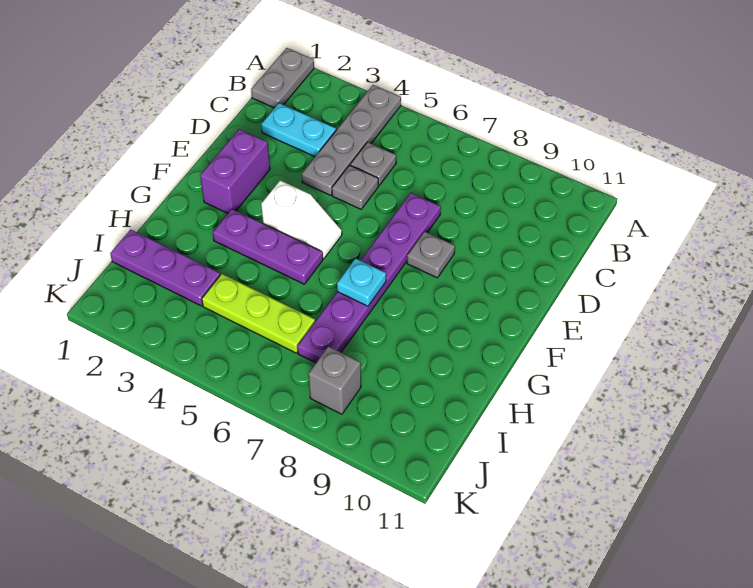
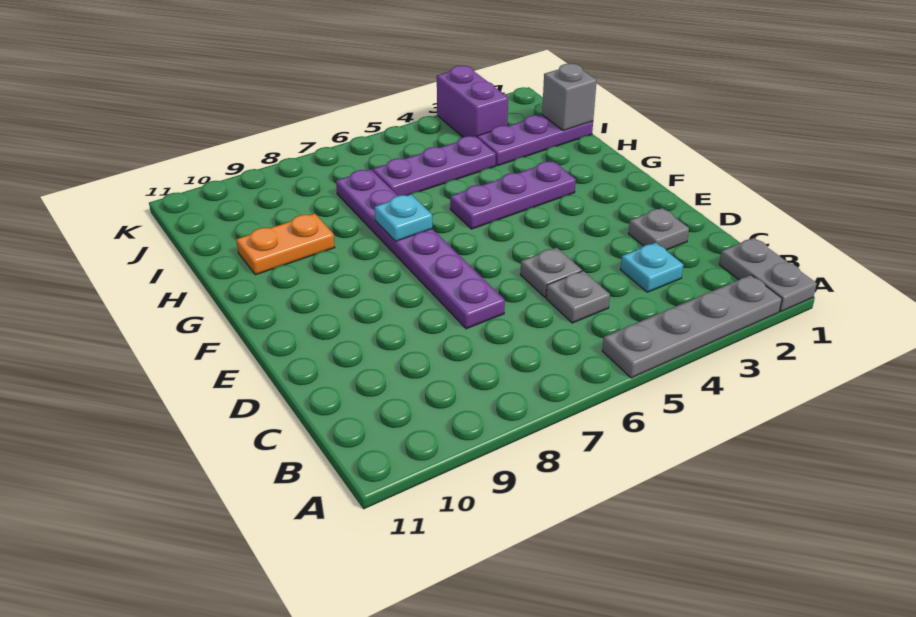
grey 1x4 plate [302,85,401,195] -> grey 1x4 plate turned to [602,275,782,378]
cyan 1x2 plate [261,103,336,157] -> cyan 1x1 plate [620,243,683,292]
purple 1x2 brick [200,129,270,213] -> purple 1x2 brick moved to [437,66,508,137]
grey 1x1 plate [407,232,455,278] -> grey 1x1 plate moved to [628,208,689,250]
white 1x2 slope [261,180,342,259] -> none
none -> orange 1x2 plate [236,214,335,275]
lime 1x3 plate [202,274,315,353] -> purple 1x3 plate [373,136,496,196]
grey 1x1 brick [309,346,361,414] -> grey 1x1 brick moved to [542,64,597,131]

